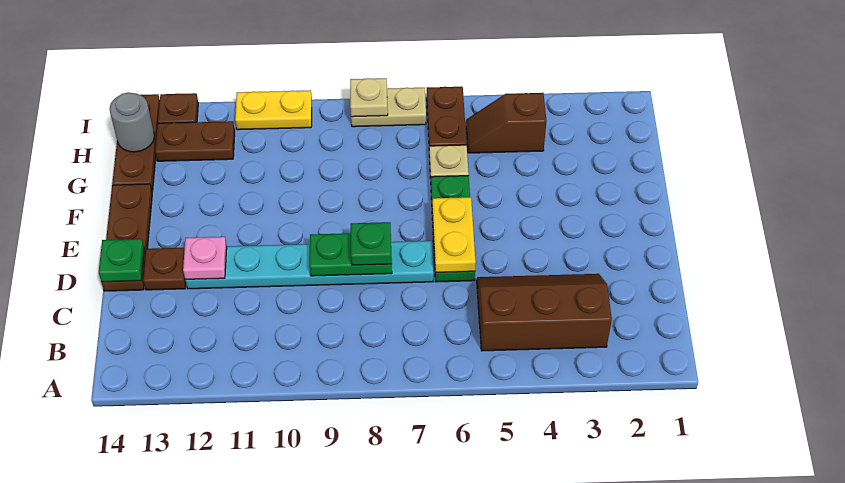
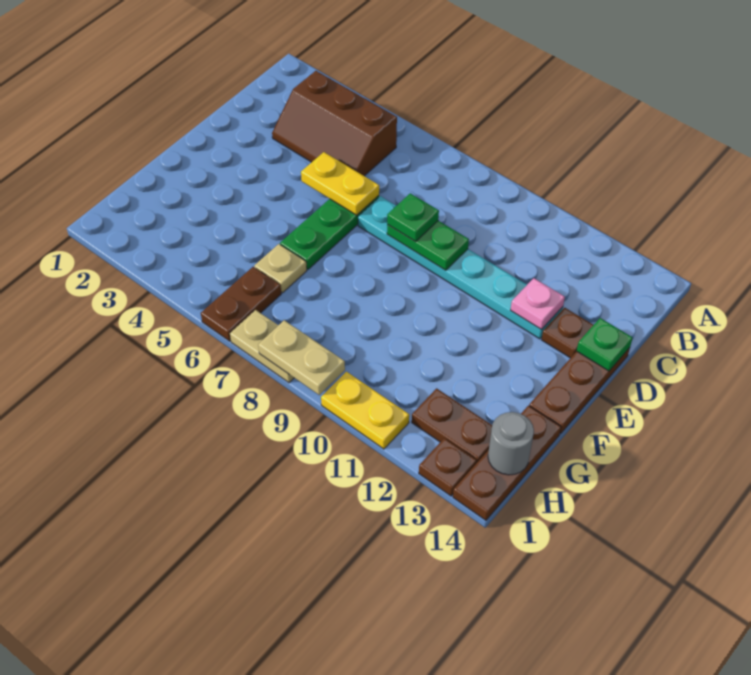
yellow 1x2 plate [432,197,476,272] -> yellow 1x2 plate turned to [301,152,379,215]
brown 1x2 slope [466,93,547,153] -> none
tan 1x1 plate [350,78,388,117] -> tan 1x2 plate [258,320,345,395]

